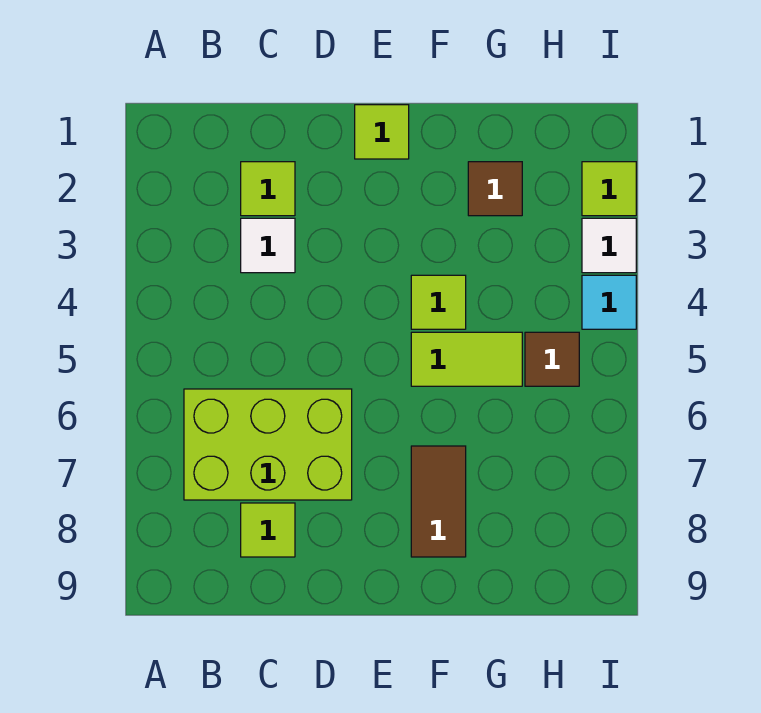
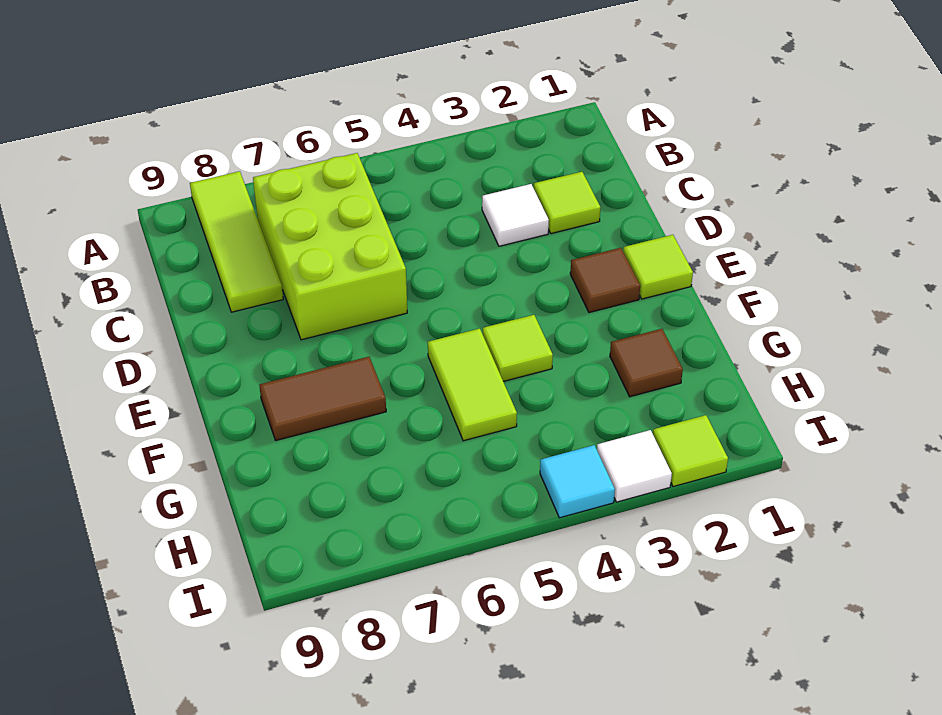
lime 1x1 tile [241,503,295,557] -> lime 1x3 tile [190,171,283,312]
brown 1x1 tile [525,332,579,386] -> brown 1x1 tile moved to [570,248,640,313]

